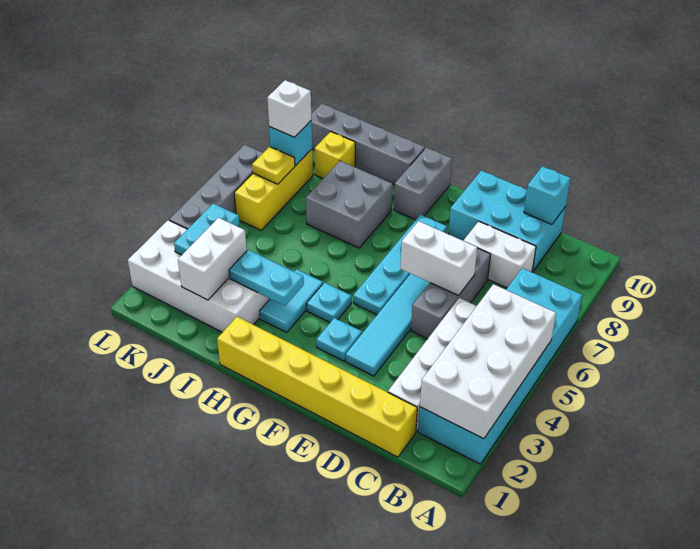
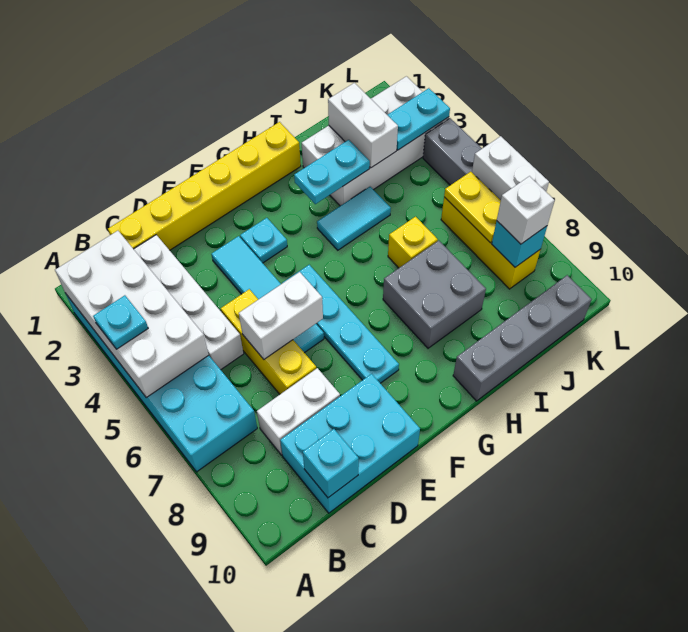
grey 1x3 brick [411,248,491,339] -> yellow 1x3 brick [221,289,316,394]
cyan 1x1 plate [307,283,351,322] -> cyan 1x1 plate moved to [93,295,148,349]
grey 1x2 brick [394,147,452,220] -> none
cyan 1x2 tile [260,269,323,332] -> cyan 1x2 tile turned to [317,187,391,250]
yellow 1x1 brick [314,131,355,178] -> yellow 1x1 brick moved to [388,217,438,268]
cyan 1x2 plate [174,204,240,255] -> cyan 1x2 plate turned to [388,88,450,150]
yellow 1x1 plate [252,147,295,184] -> yellow 1x2 plate [444,172,501,243]
none -> white 1x2 brick [472,136,549,200]

